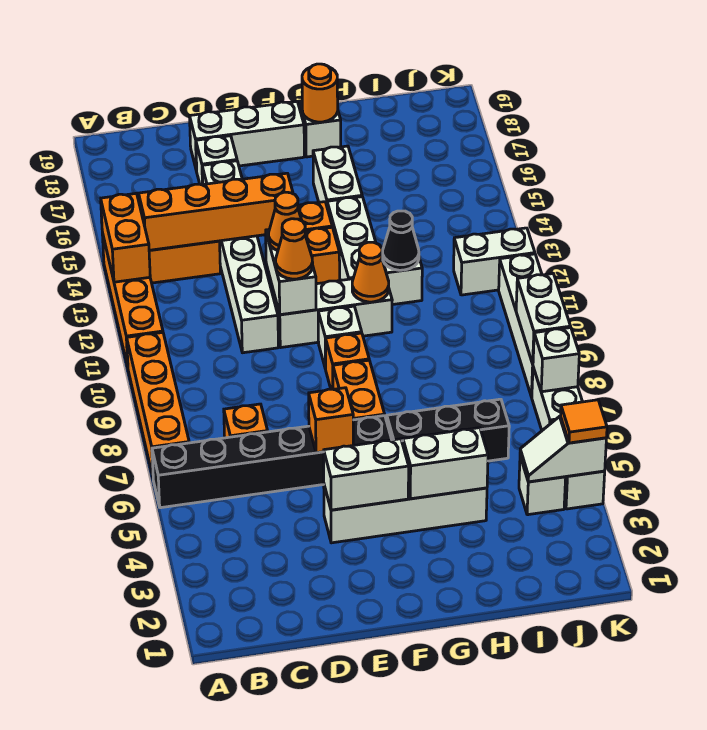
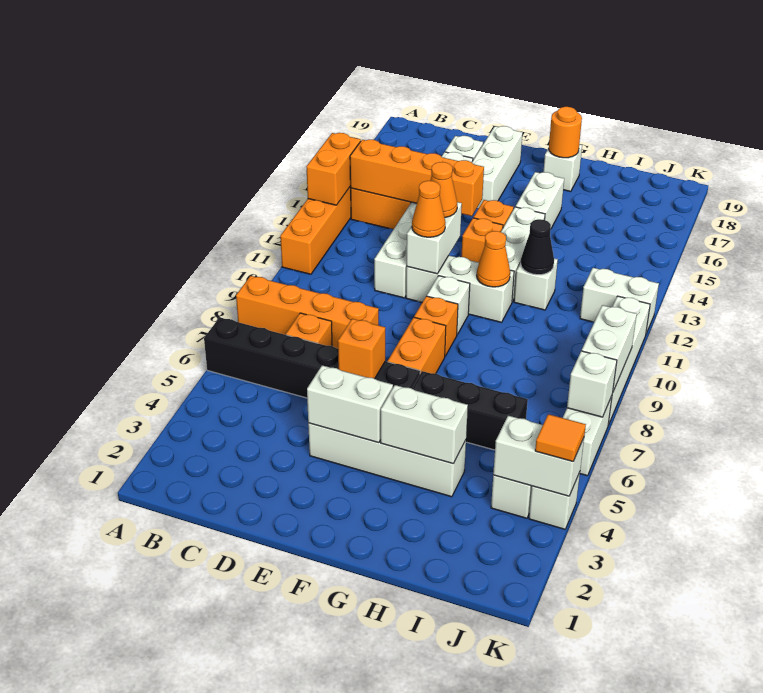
orange 1x4 brick [127,333,189,477] -> orange 1x4 brick turned to [236,276,379,349]
white 1x3 brick [190,101,304,170] -> white 1x3 brick turned to [472,126,522,209]
white 1x2 slope [520,416,606,482] -> white 1x2 brick [493,416,584,496]

